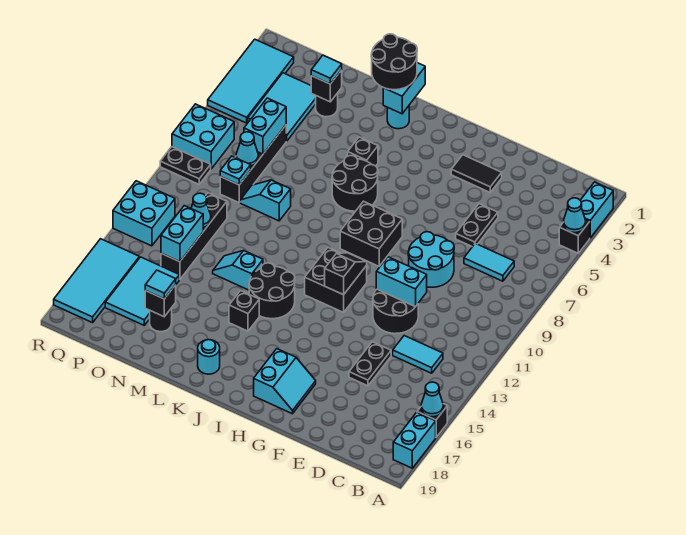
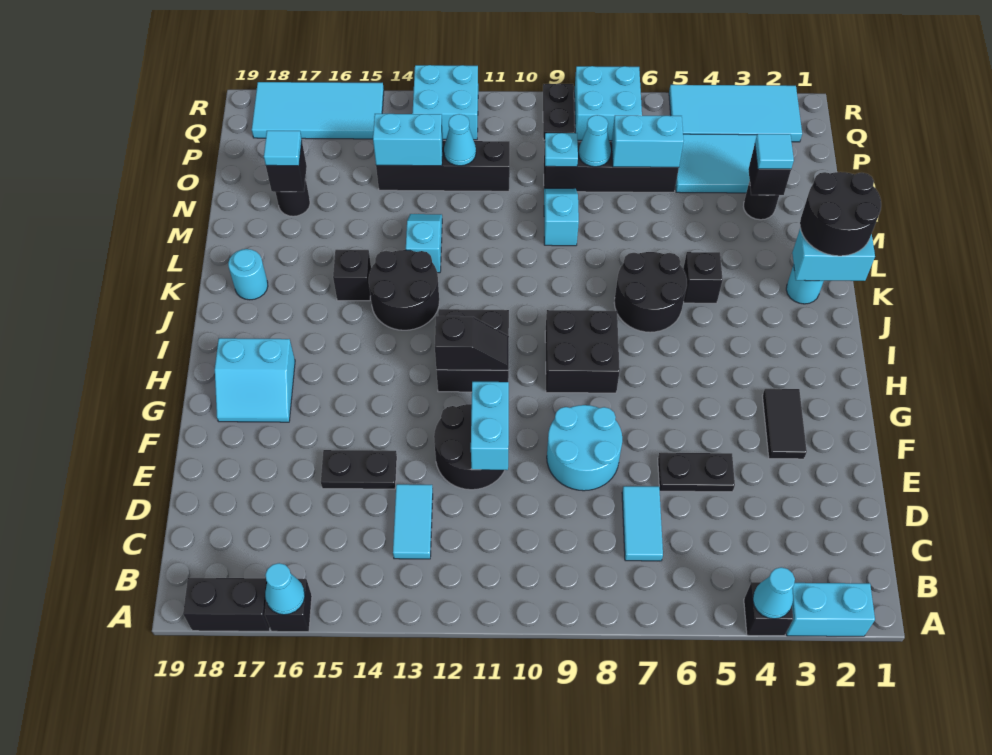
cyan 1x2 brick [393,412,436,468] -> black 1x2 brick [183,578,270,631]
cyan 2x3 tile [105,257,179,325] -> none

